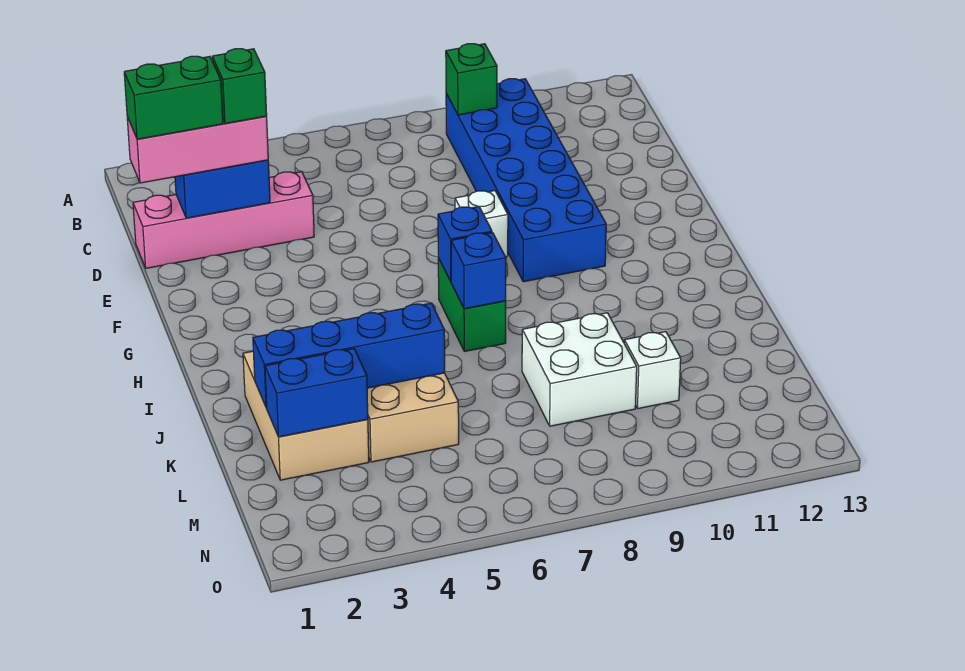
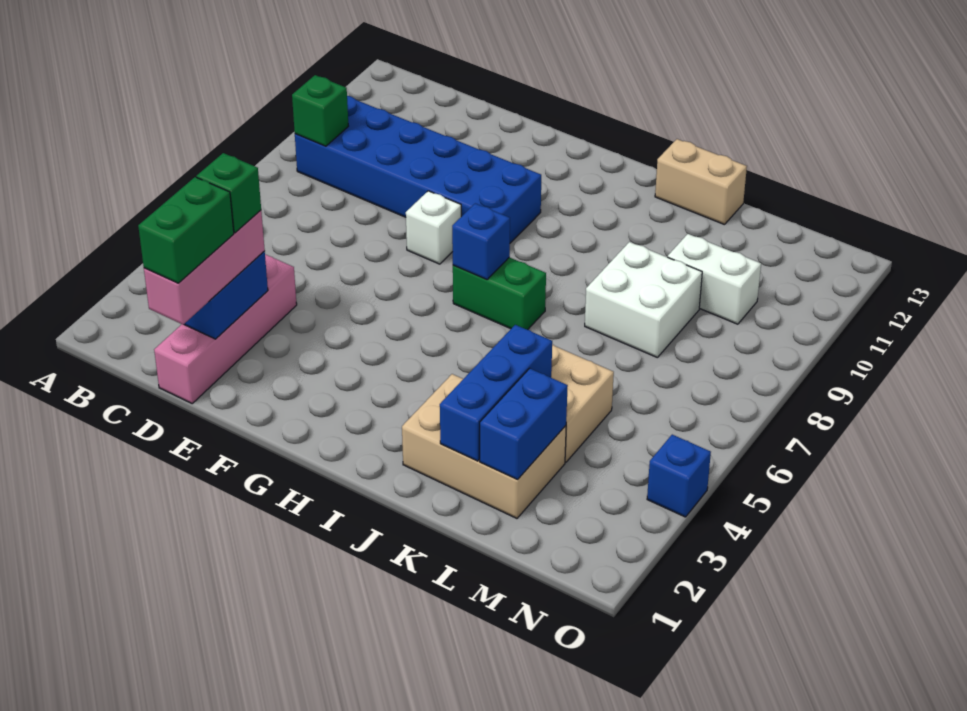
blue 1x1 brick [451,233,506,309] -> blue 1x1 brick moved to [647,435,711,517]
none -> tan 1x2 brick [655,139,747,225]
blue 1x4 brick [253,303,445,408] -> blue 1x3 brick [440,325,552,461]
white 1x1 brick [624,332,681,409] -> white 1x2 brick [667,234,761,324]

